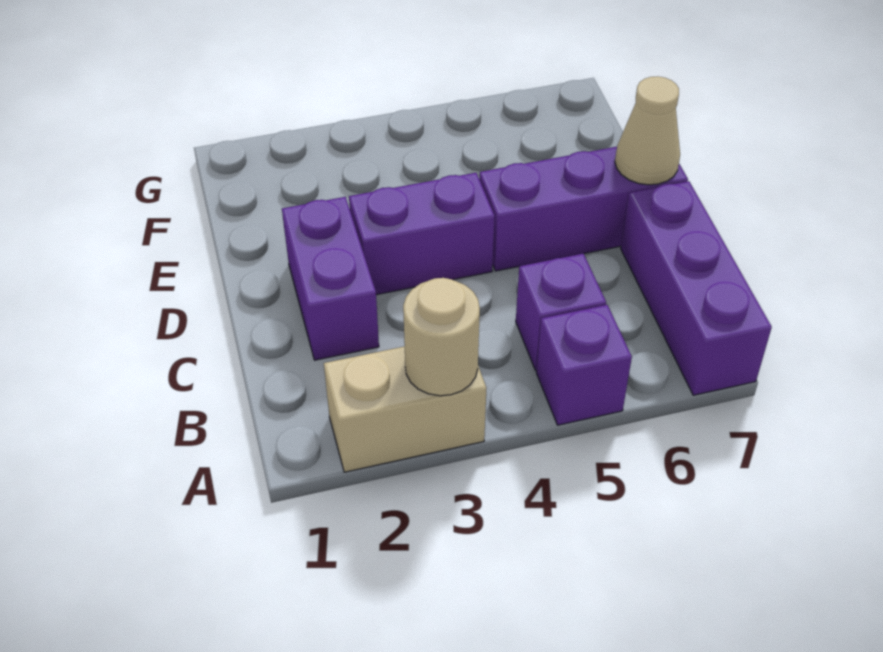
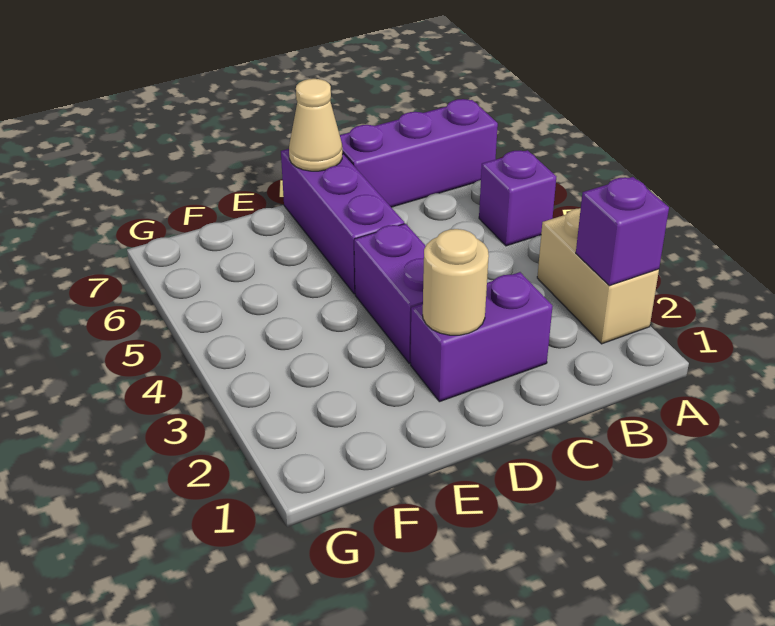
tan 1x1 round brick [403,278,480,396] -> tan 1x1 round brick moved to [423,229,489,335]
purple 1x1 brick [516,254,606,370] -> purple 1x1 brick moved to [576,177,669,286]

